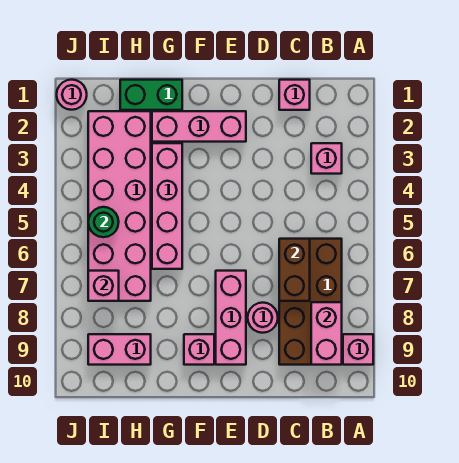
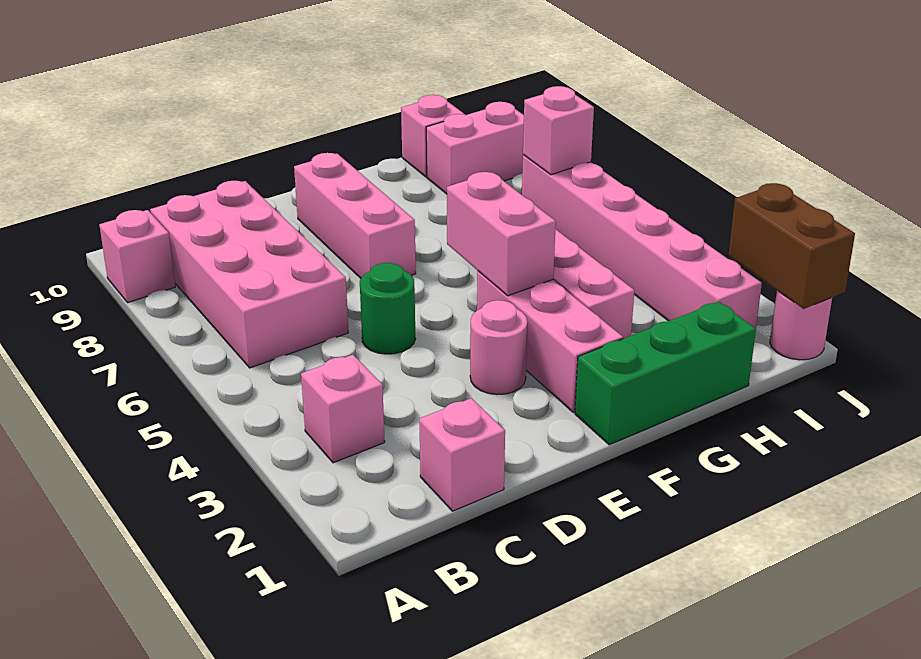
brown 2x4 brick [279,239,342,365] -> pink 2x4 brick [150,181,348,368]
pink 1x2 brick [311,302,342,365] -> pink 1x2 brick moved to [447,172,556,296]
brown 1x2 brick [279,239,310,301] -> brown 1x2 brick moved to [728,183,855,309]
pink 1x1 round brick [248,303,278,333] -> pink 1x1 round brick moved to [470,300,527,394]
pink 1x3 brick [152,111,246,142] -> pink 1x3 brick turned to [477,271,623,412]
pink 1x1 brick [184,334,214,365] -> pink 1x1 brick moved to [401,95,464,177]
green 1x2 brick [120,80,182,110] -> green 1x3 brick [575,302,756,445]
pink 2x6 brick [88,111,151,301] -> pink 1x6 brick [522,155,762,328]
green 1x1 round brick [88,207,119,237] -> green 1x1 round brick moved to [360,263,416,354]

